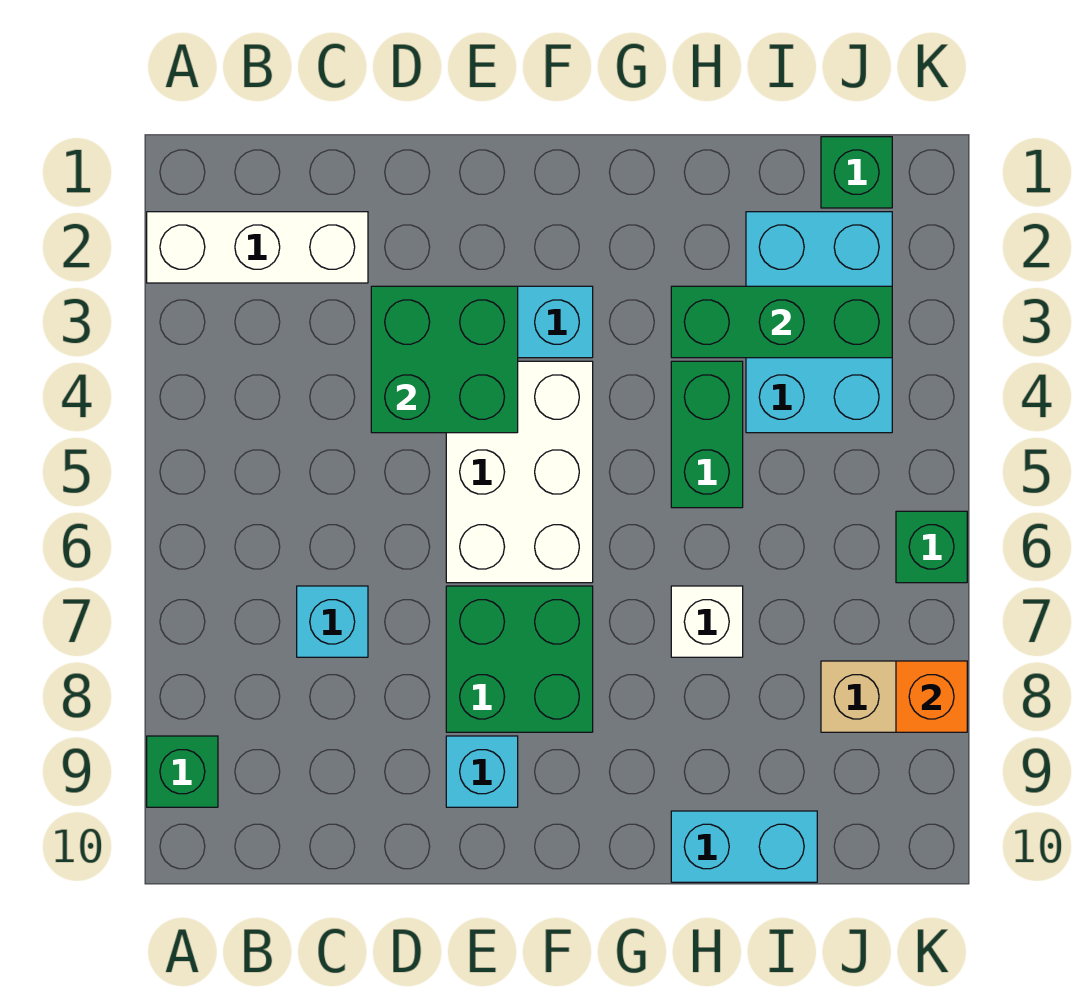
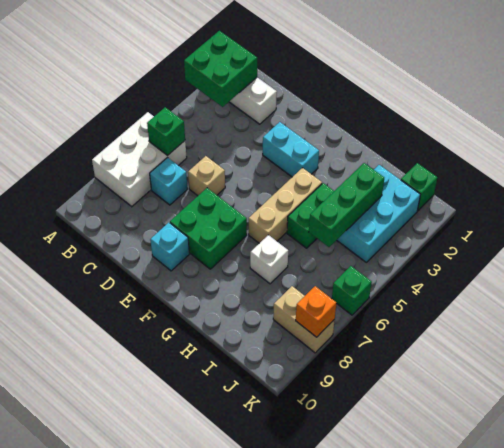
green 1x1 brick [147,736,218,807] -> green 1x1 brick moved to [147,107,185,155]
green 2x2 brick [371,286,518,433] -> green 2x2 brick moved to [184,31,257,107]
none -> tan 1x1 brick [188,156,225,196]
white 2x3 brick [446,361,593,583] -> white 2x3 brick moved to [92,112,187,207]
none -> tan 1x3 brick [249,168,322,243]
green 1x3 brick [671,286,892,358] -> green 1x3 brick turned to [309,163,384,247]
cyan 1x2 brick [671,811,817,882] -> none

